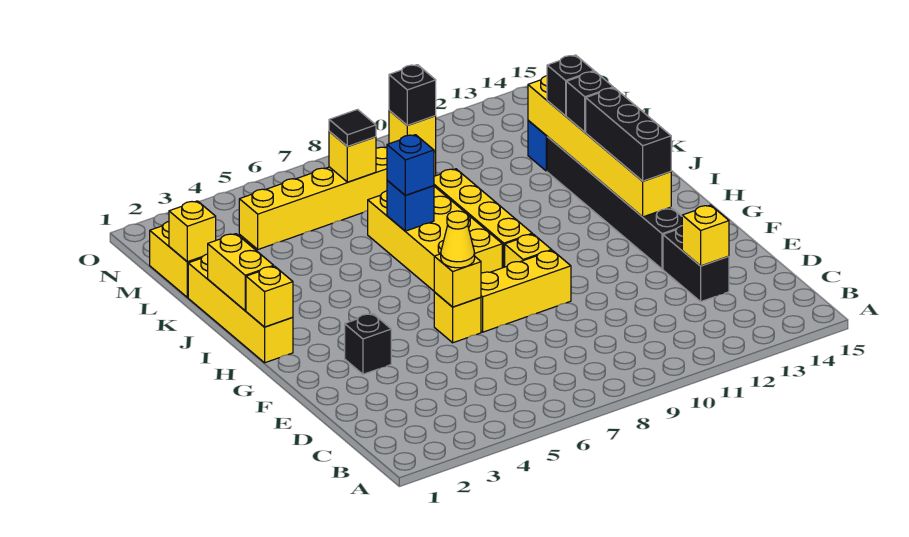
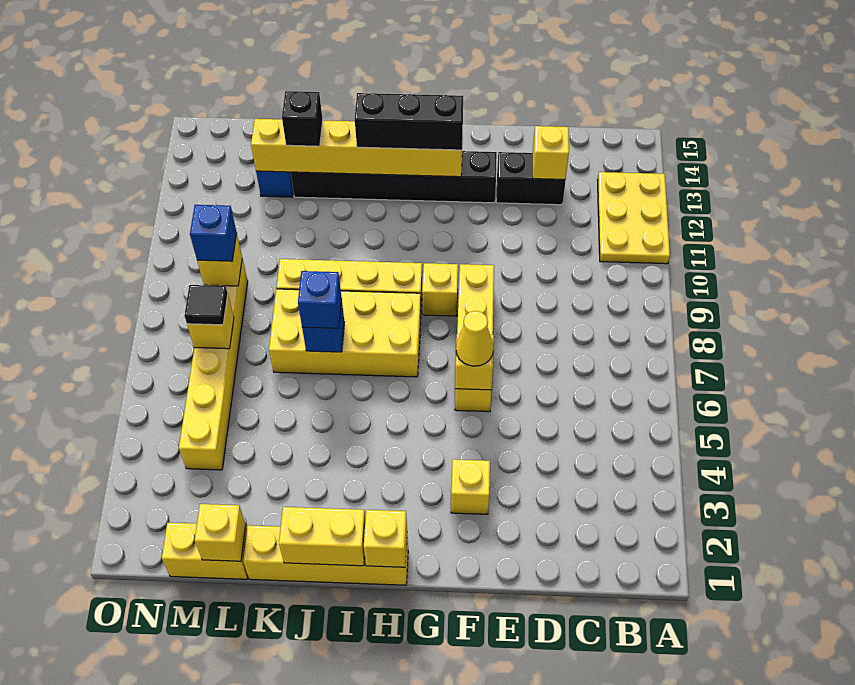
none -> yellow 2x3 plate [597,172,670,264]
black 1x1 brick [345,314,391,374] -> yellow 1x1 brick [451,459,490,514]
black 1x1 brick [566,71,613,132] -> none
black 1x1 brick [389,65,436,125] -> blue 1x1 brick [190,205,237,261]

